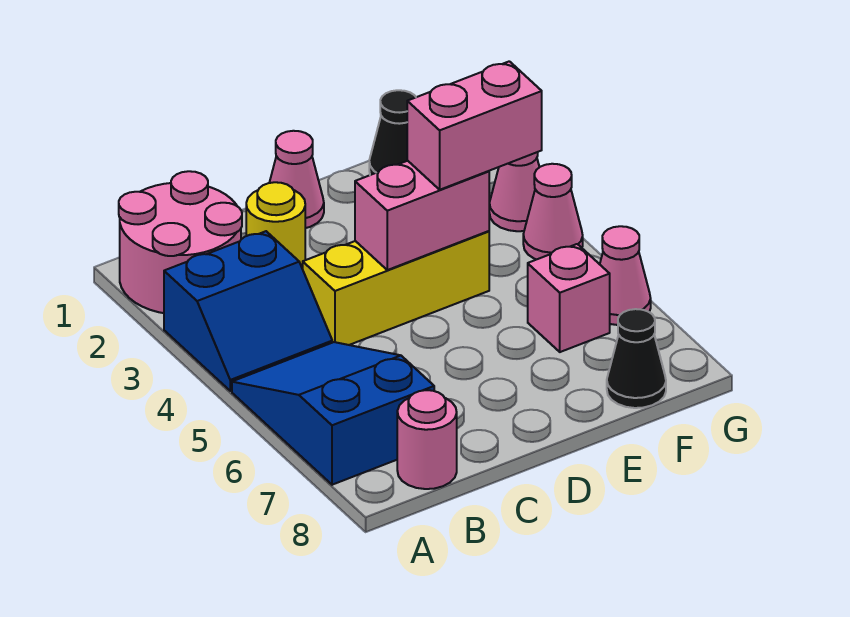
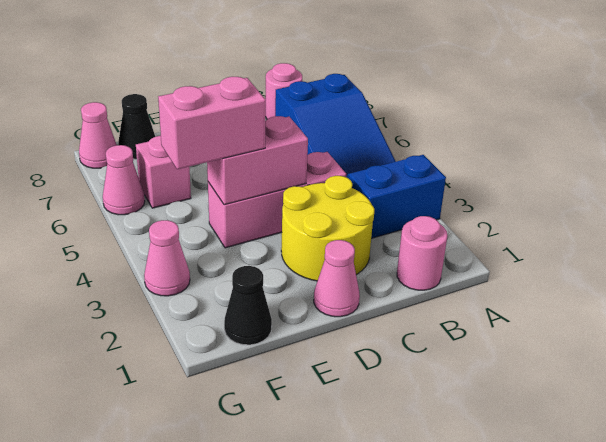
pink 2x2 round brick [119,171,242,313] -> pink 1x1 round brick [397,216,447,290]
yellow 1x1 round brick [246,182,305,269] -> yellow 2x2 round brick [281,176,374,281]
yellow 1x3 brick [303,231,489,345] -> pink 1x3 brick [208,152,346,248]
pink 1x1 cone [523,164,583,259] -> pink 1x1 cone moved to [79,102,117,168]

